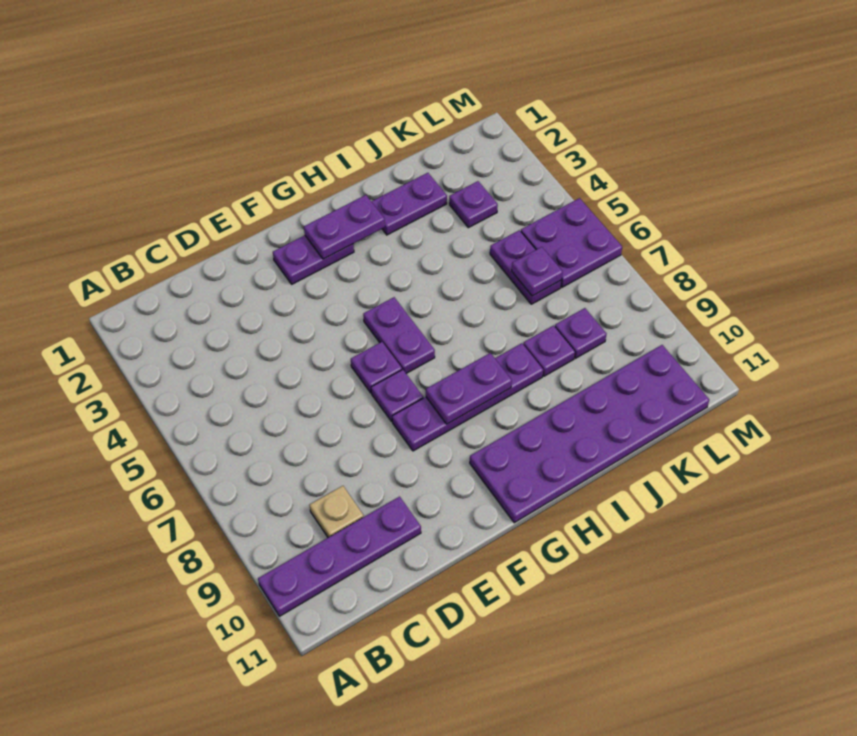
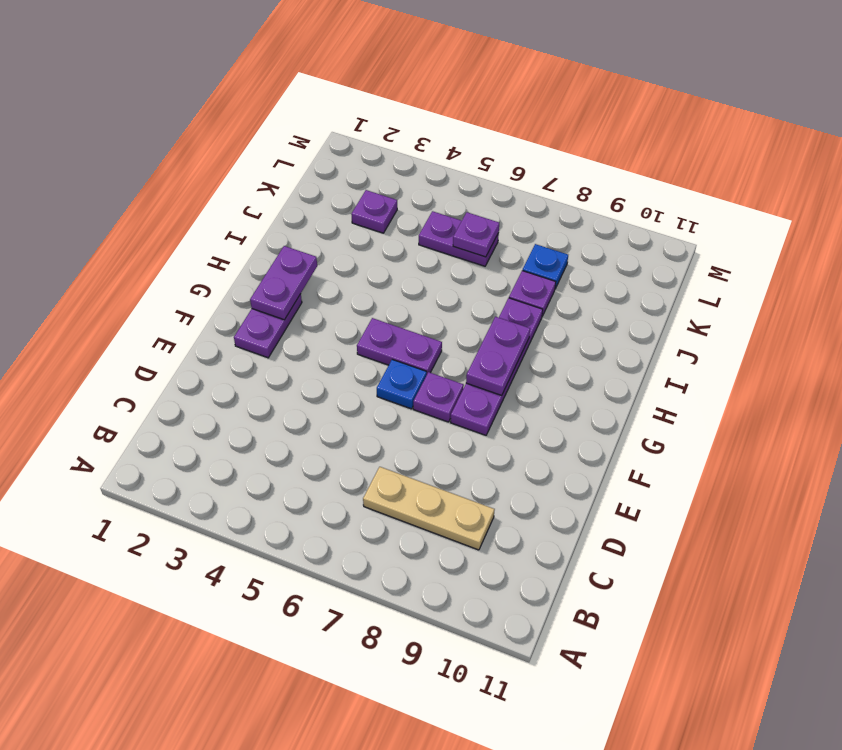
purple 1x4 plate [258,497,421,616] -> none
tan 1x1 plate [310,486,364,538] -> tan 1x3 plate [363,467,495,550]
purple 1x1 plate [351,342,402,393] -> blue 1x1 plate [377,359,427,409]
purple 2x6 plate [470,345,709,523] -> none
purple 1x2 plate [371,173,447,235] -> none
purple 1x1 plate [555,308,607,358] -> blue 1x1 plate [523,244,568,289]
purple 2x2 plate [521,198,622,287] -> none

